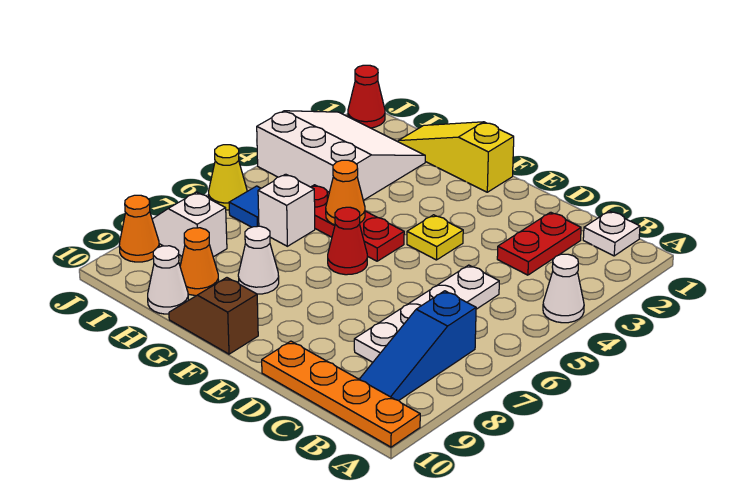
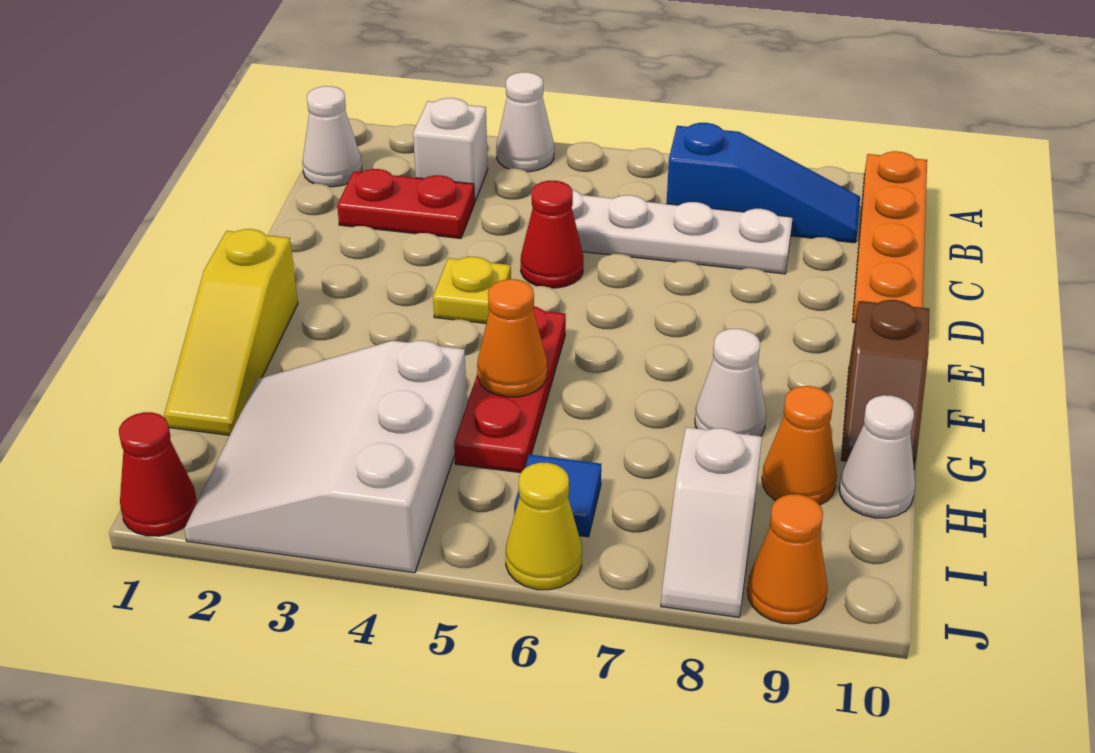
white 1x1 plate [583,211,640,256] -> white 1x1 cone [302,86,362,187]
red 1x1 cone [328,207,367,275] -> red 1x1 cone moved to [521,181,583,288]
white 1x1 brick [258,174,315,246] -> white 1x1 brick moved to [413,98,488,202]

